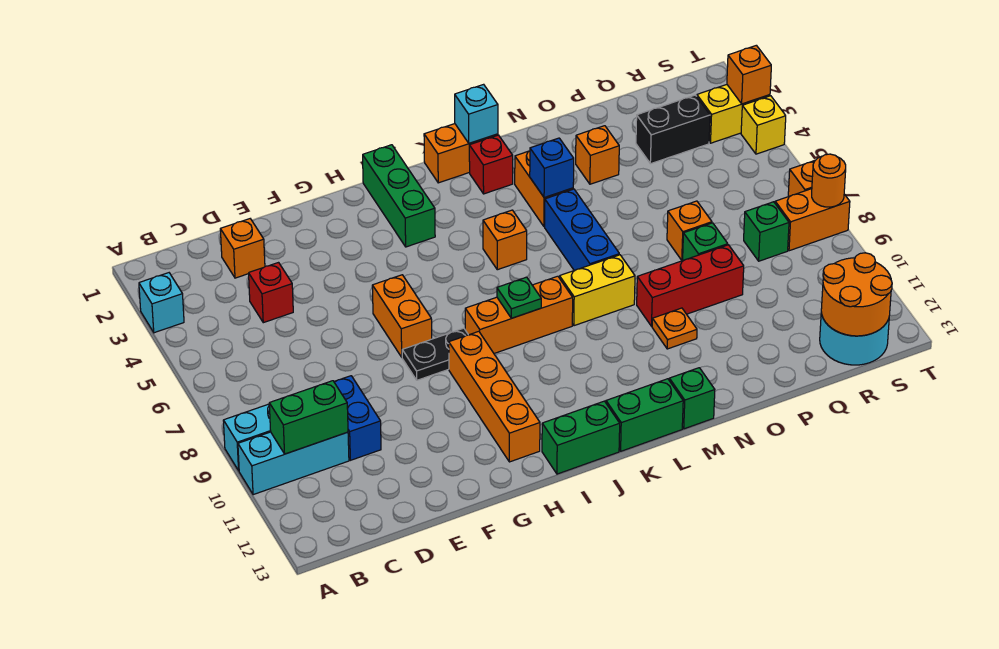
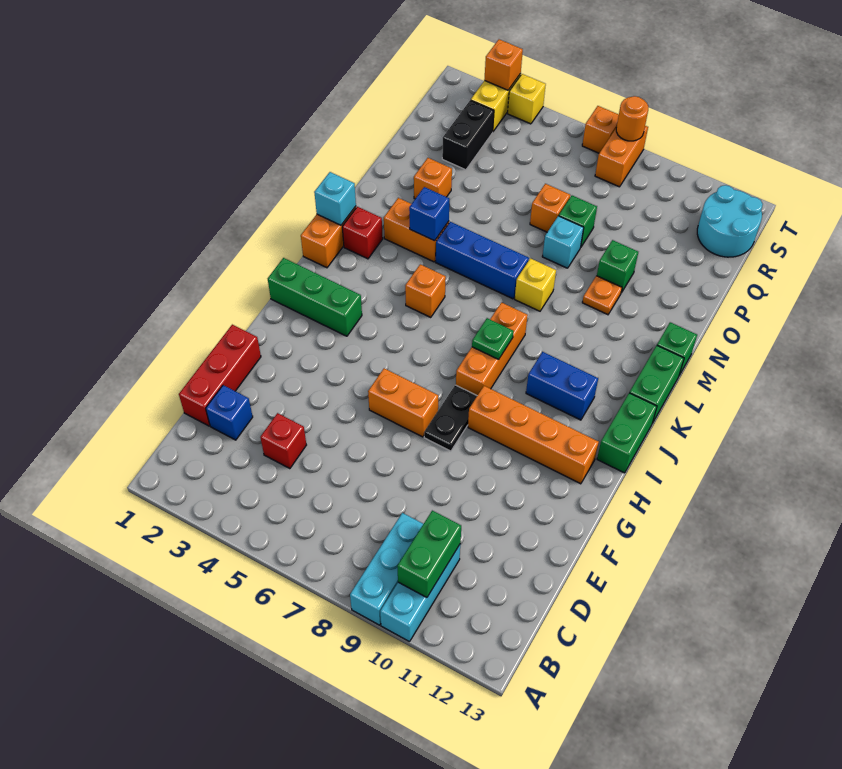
cyan 1x1 brick [139,273,184,333] -> cyan 1x1 brick moved to [542,216,584,268]
orange 1x1 brick [220,219,265,278] -> blue 1x1 brick [206,385,253,440]
blue 1x2 brick [334,376,381,460] -> blue 1x2 brick moved to [526,352,598,420]
yellow 1x2 brick [559,255,635,326] -> yellow 1x1 brick [515,258,556,311]
red 1x3 brick [637,245,744,326] -> red 1x3 brick moved to [179,325,261,426]
green 1x1 brick [744,202,789,261] -> green 1x1 brick moved to [597,240,638,293]
orange 2x2 round brick [821,253,892,336] -> none

